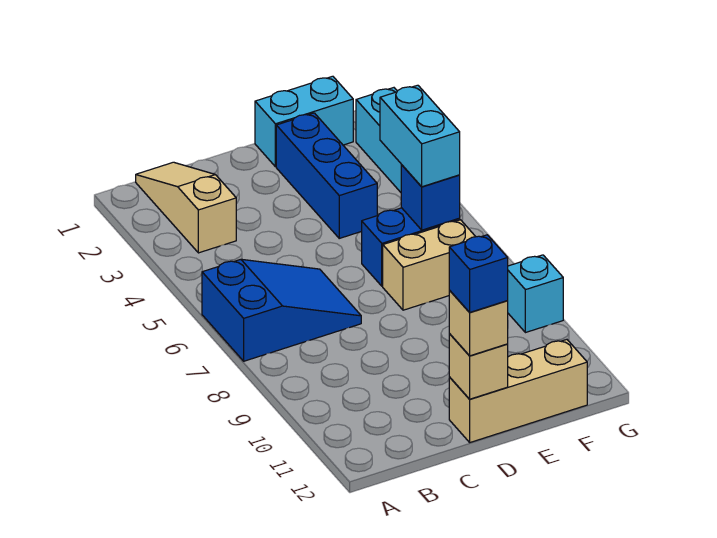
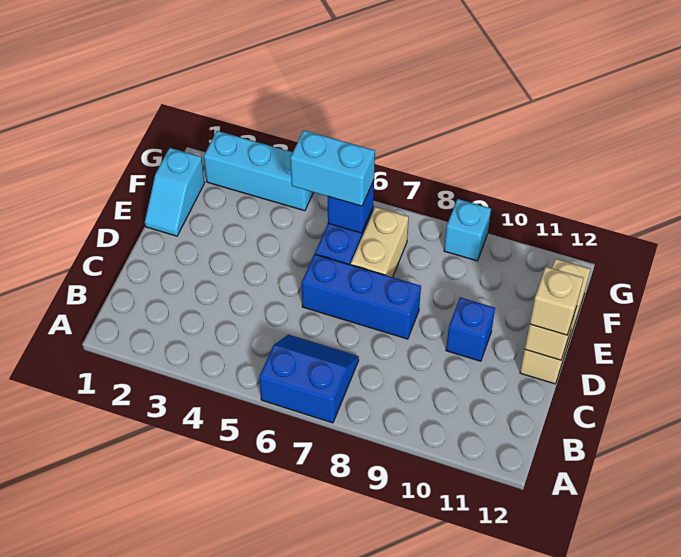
blue 2x3 slope [202,259,361,361] -> blue 2x2 slope [259,335,359,423]
tan 1x3 slope [136,162,236,253] -> none
blue 1x1 brick [449,235,508,312] -> blue 1x1 brick moved to [446,297,495,361]
cyan 1x2 brick [255,76,353,167] -> cyan 1x2 slope [145,148,205,236]
blue 1x3 brick [276,113,377,238] -> blue 1x3 brick moved to [302,254,421,339]

